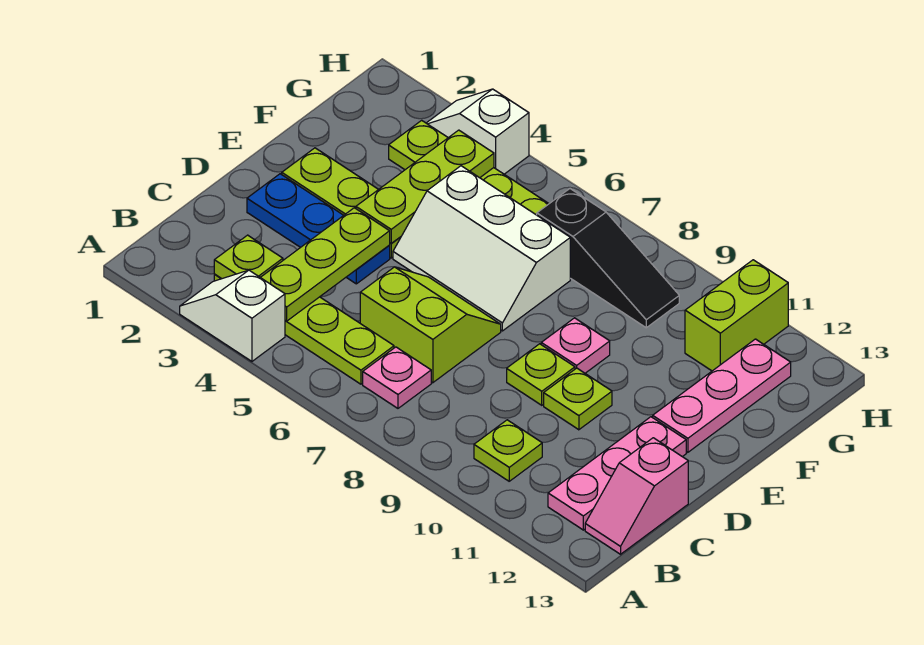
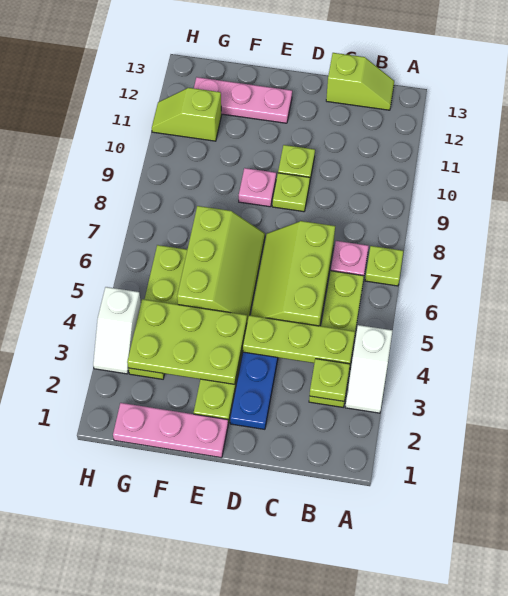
lime 1x1 plate [474,420,542,481] -> lime 1x1 plate moved to [365,246,403,286]
pink 1x3 plate [548,417,686,530] -> pink 1x3 plate moved to [113,403,228,458]
pink 1x2 slope [585,438,688,554] -> lime 1x2 slope [326,53,394,110]
lime 2x2 slope [360,267,501,383] -> lime 2x3 slope [251,221,335,326]
lime 1x3 plate [356,130,494,243] -> lime 2x3 plate [127,299,247,384]
white 2x3 slope [393,166,570,331] -> lime 2x3 slope [177,206,265,322]
black 1x3 slope [537,189,679,328] -> none
lime 1x2 brick [685,260,788,371] -> lime 1x2 slope [152,88,222,141]

